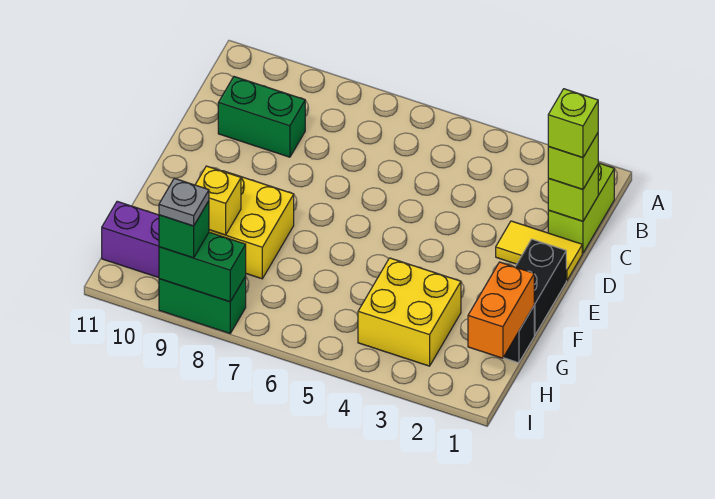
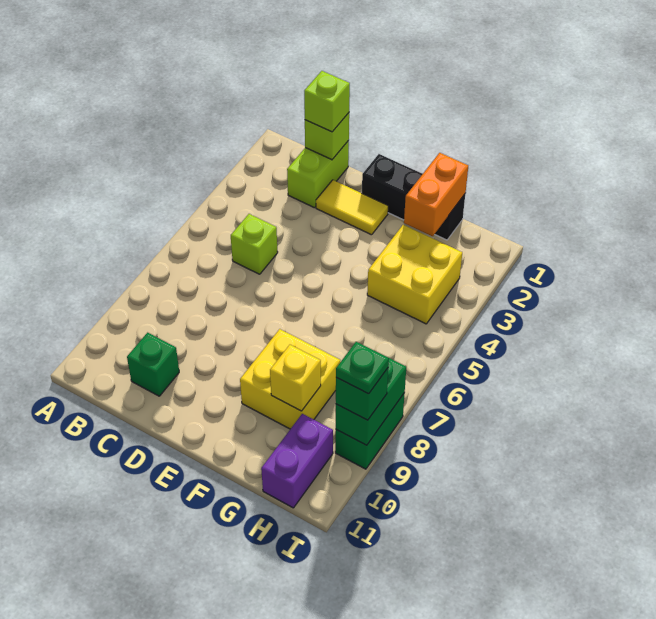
lime 1x2 brick [548,163,614,253] -> lime 1x2 brick turned to [287,141,349,208]
lime 1x1 brick [548,89,598,158] -> lime 1x1 brick moved to [231,214,278,274]
green 1x2 brick [218,77,305,157] -> green 1x1 brick [127,333,179,396]
yellow 1x2 tile [496,221,582,281] -> yellow 1x2 tile turned to [316,180,388,235]
orange 1x2 brick [468,262,534,358] -> orange 1x2 brick turned to [404,153,468,236]
grey 1x1 plate [159,178,209,226] -> green 1x1 plate [336,342,389,394]

